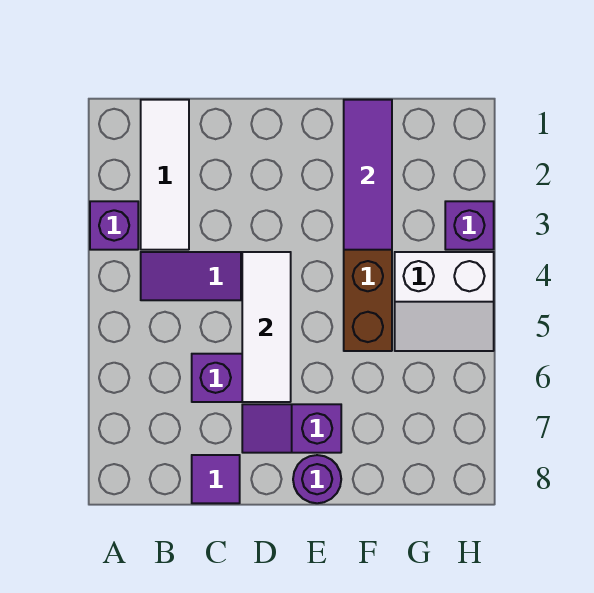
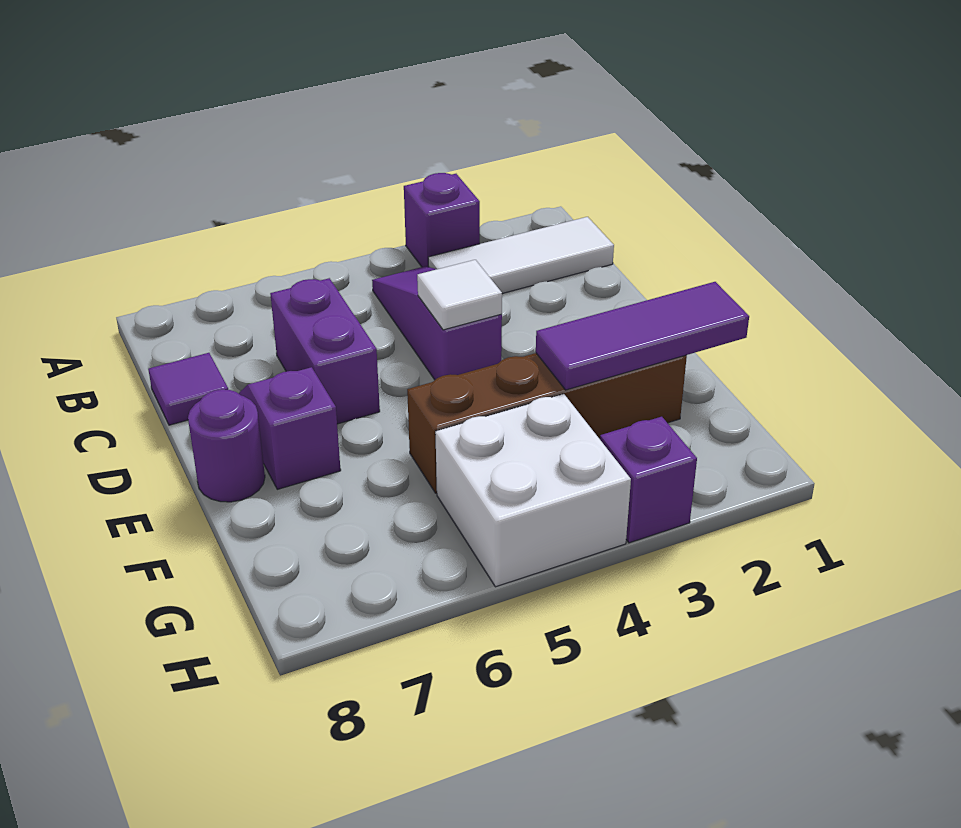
white 1x3 tile [242,252,291,402] -> white 1x1 tile [417,260,502,330]
white 2x2 slope [395,252,494,351] -> white 2x2 brick [435,394,631,587]

